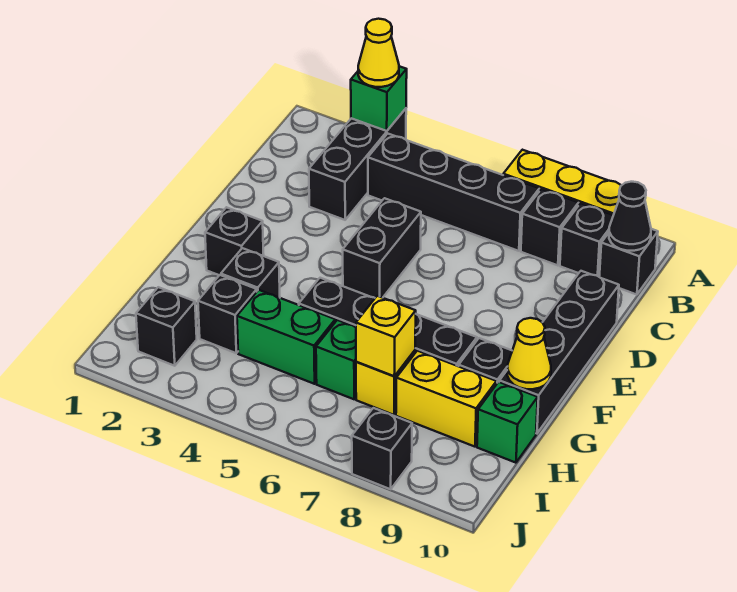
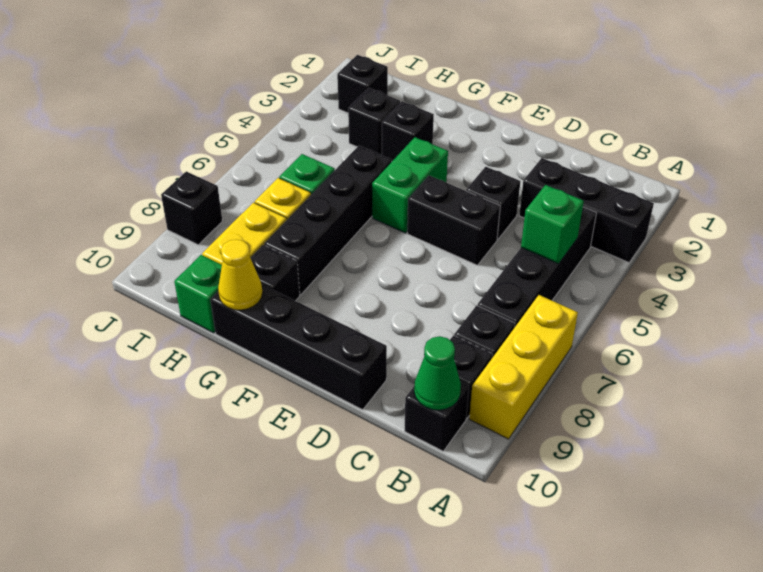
green 1x1 brick [351,66,407,131] -> green 1x1 brick moved to [521,185,584,264]
yellow 1x1 cone [358,19,399,87] -> none
black 1x1 cone [609,182,651,251] -> green 1x1 cone [414,336,461,410]
black 1x1 brick [205,207,264,275] -> black 1x1 brick moved to [466,167,521,240]
green 1x2 brick [237,290,335,384] -> green 1x2 brick moved to [372,137,448,233]
yellow 1x1 brick [356,296,416,376] -> none

